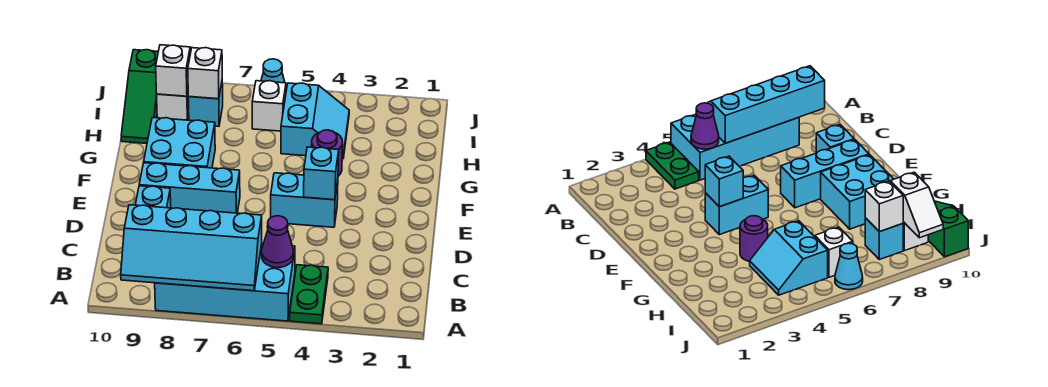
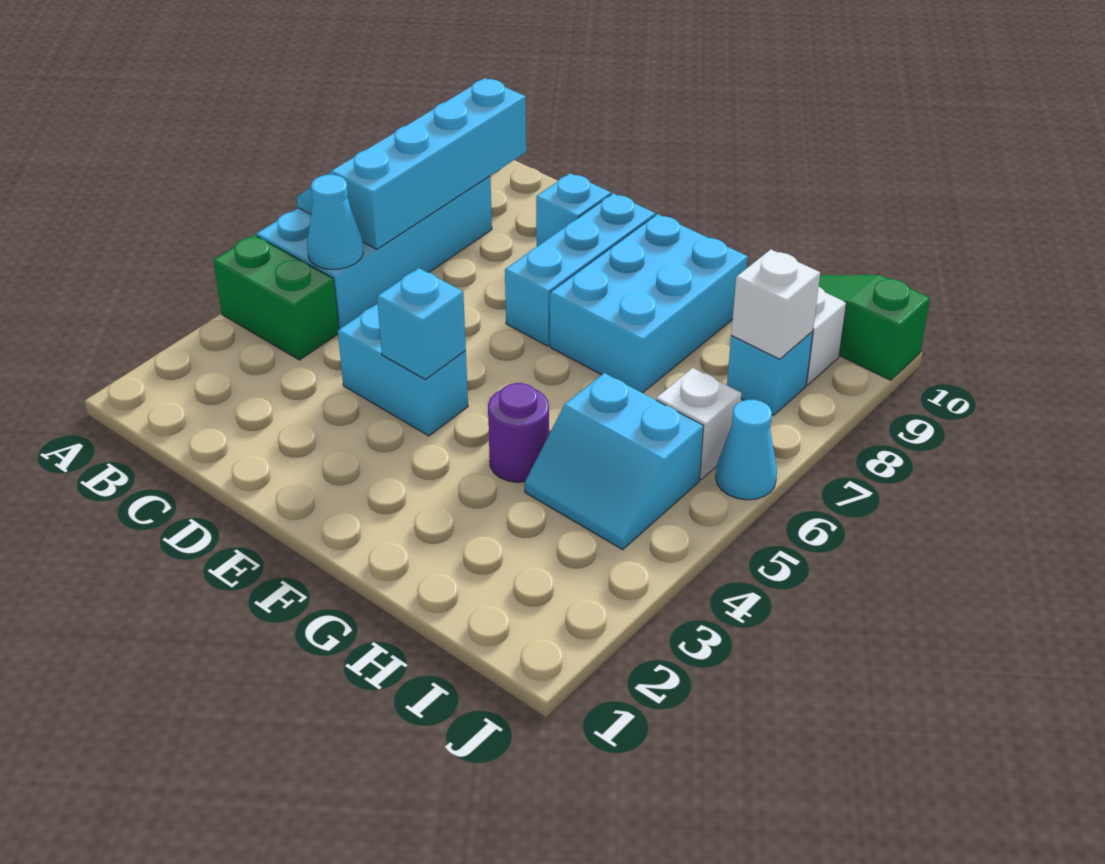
green 1x2 plate [290,265,328,324] -> green 1x2 brick [213,235,339,360]
purple 1x1 cone [262,216,294,268] -> cyan 1x1 cone [307,175,363,270]
cyan 1x2 brick [271,173,338,227] -> cyan 1x2 brick turned to [338,304,468,436]
cyan 2x2 brick [144,118,215,168] -> cyan 2x3 brick [550,214,748,393]
white 1x2 slope [156,45,191,96] -> none

